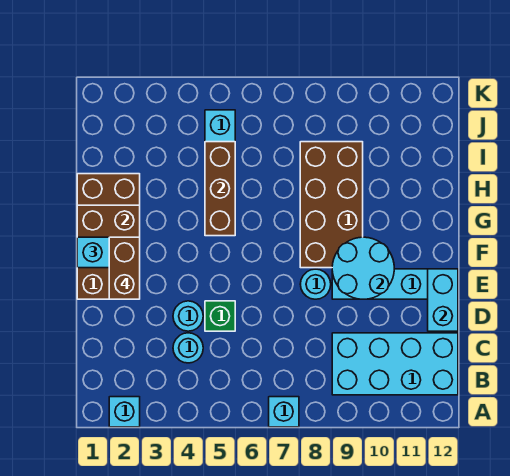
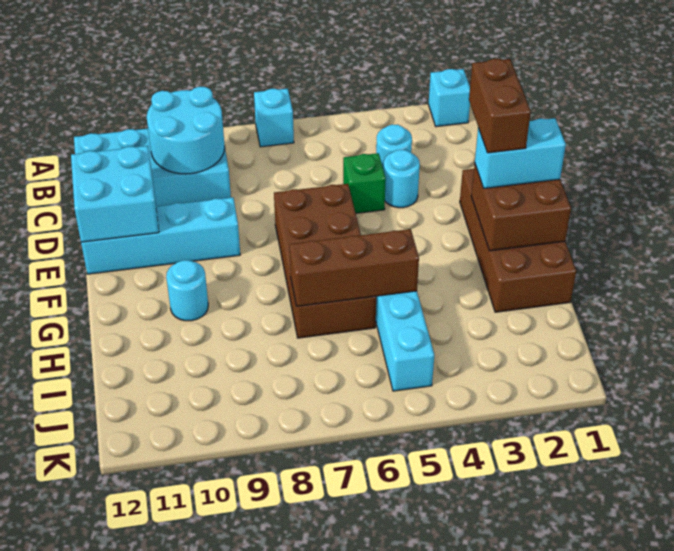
cyan 1x2 brick [428,269,458,331] -> cyan 2x2 brick [71,146,159,242]
cyan 1x1 round brick [300,269,331,299] -> cyan 1x1 round brick moved to [166,260,208,321]
cyan 2x2 round brick [332,237,394,299] -> cyan 2x2 round brick moved to [147,87,225,174]
brown 2x4 brick [300,142,363,268] -> brown 2x4 brick moved to [274,184,376,338]
brown 1x3 brick [205,142,235,236] -> brown 1x3 brick turned to [290,229,419,306]

